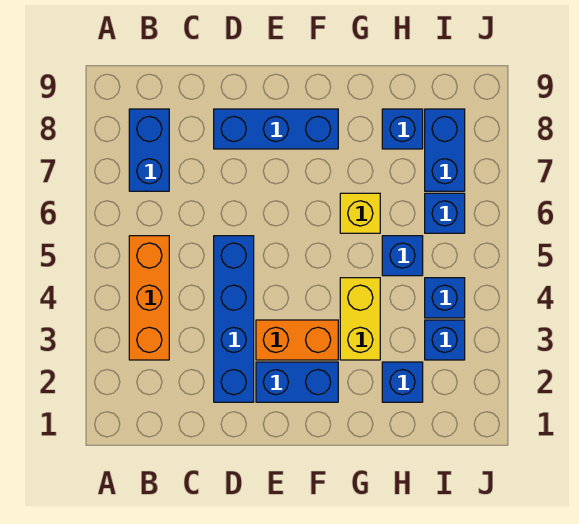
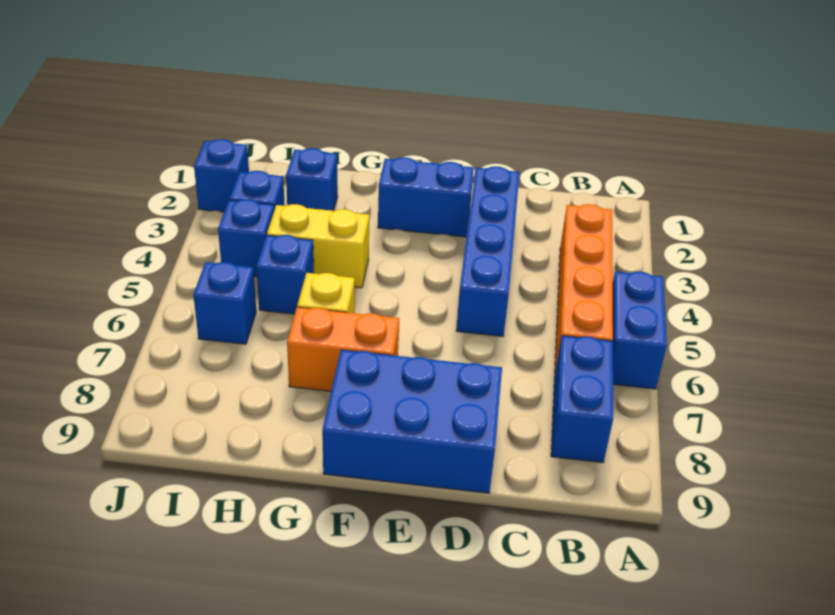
orange 1x3 brick [129,236,169,360] -> orange 1x4 brick [555,204,613,373]
blue 1x3 brick [214,109,338,149] -> blue 2x3 brick [322,350,502,493]
orange 1x2 brick [256,320,338,360] -> orange 1x2 brick moved to [287,307,399,391]
yellow 1x2 brick [340,278,380,360] -> yellow 1x2 brick turned to [267,204,369,288]
blue 1x1 brick [382,109,423,149] -> blue 1x1 brick moved to [194,139,249,212]
blue 1x2 brick [425,109,465,191] -> blue 1x2 brick moved to [613,271,667,389]

